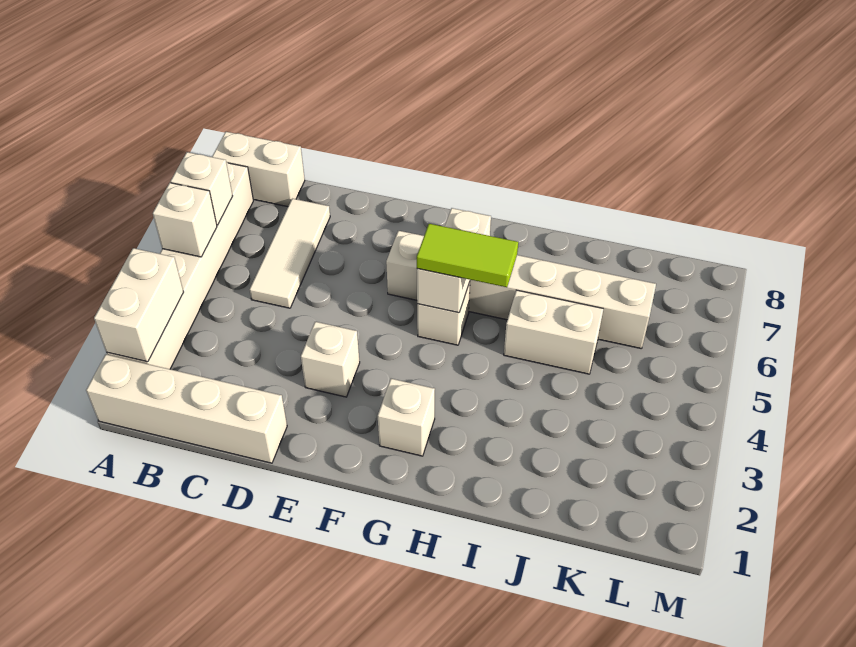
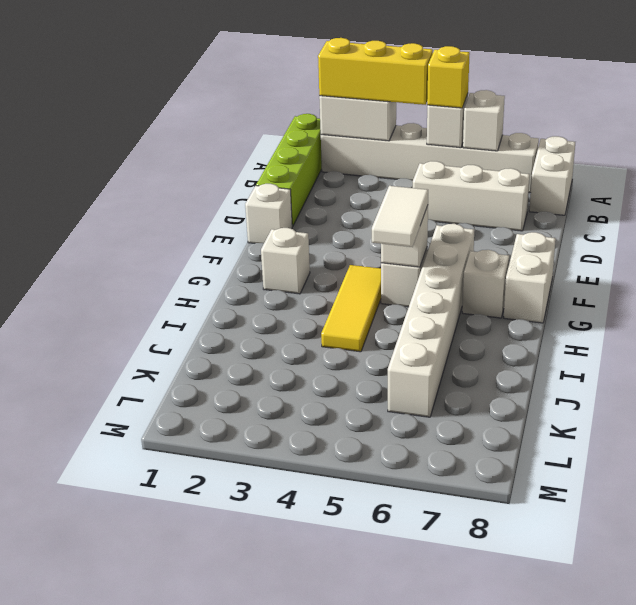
white 1x4 brick [86,354,287,463] -> lime 1x4 brick [256,114,322,226]
none -> yellow 1x3 brick [318,38,433,105]
none -> yellow 1x1 brick [427,46,470,108]
white 1x3 tile [250,199,330,308] -> white 1x3 brick [413,161,530,231]
white 1x1 brick [301,322,360,397] -> white 1x1 brick moved to [245,184,293,244]
none -> yellow 1x3 tile [321,265,381,352]
lime 1x2 tile [417,224,518,287] -> white 1x2 tile [372,186,428,247]
white 1x2 brick [504,290,603,374] -> white 1x2 brick moved to [504,232,556,323]

